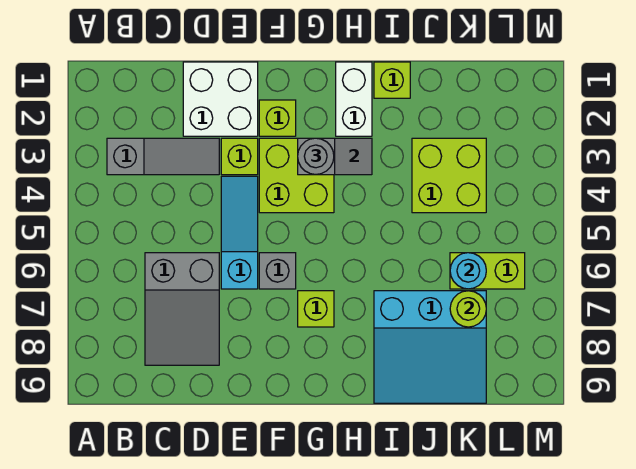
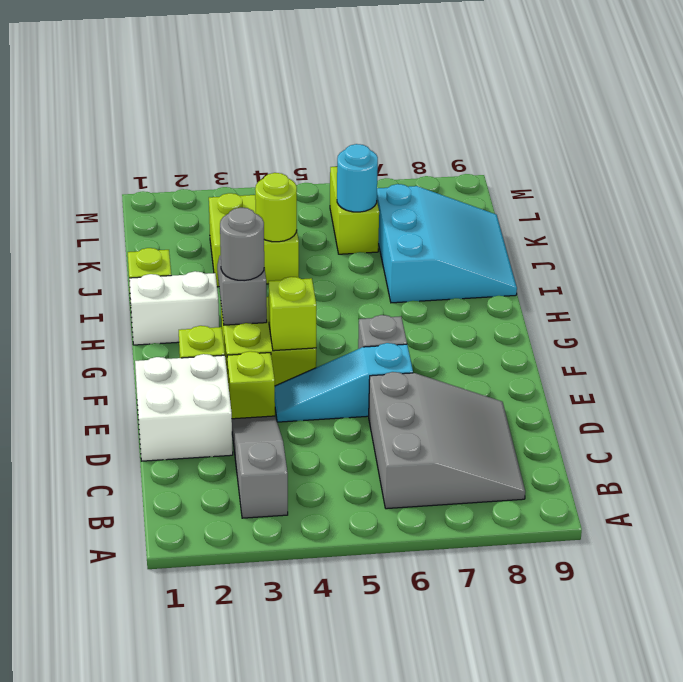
grey 2x3 slope [145,253,219,365] -> grey 3x3 slope [369,372,525,509]
lime 1x1 brick [298,291,334,327] -> lime 1x1 brick moved to [269,277,316,351]
lime 1x1 round brick [450,291,486,327] -> lime 1x1 round brick moved to [255,173,297,242]

